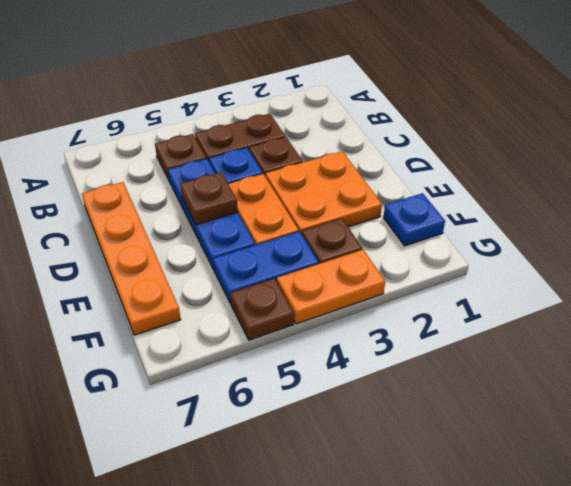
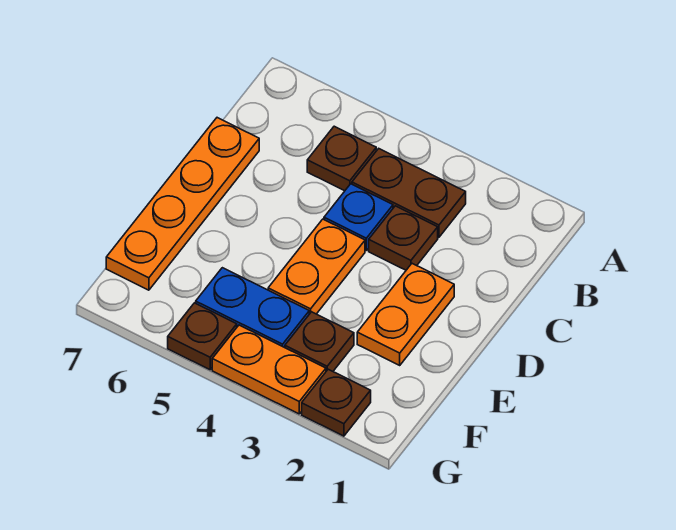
blue 1x3 plate [168,159,255,269] -> none
orange 2x2 plate [266,151,382,234] -> orange 1x2 plate [357,264,454,365]
brown 1x1 plate [180,172,238,225] -> brown 1x1 plate moved to [302,369,371,436]
blue 1x1 plate [383,193,445,246] -> none

